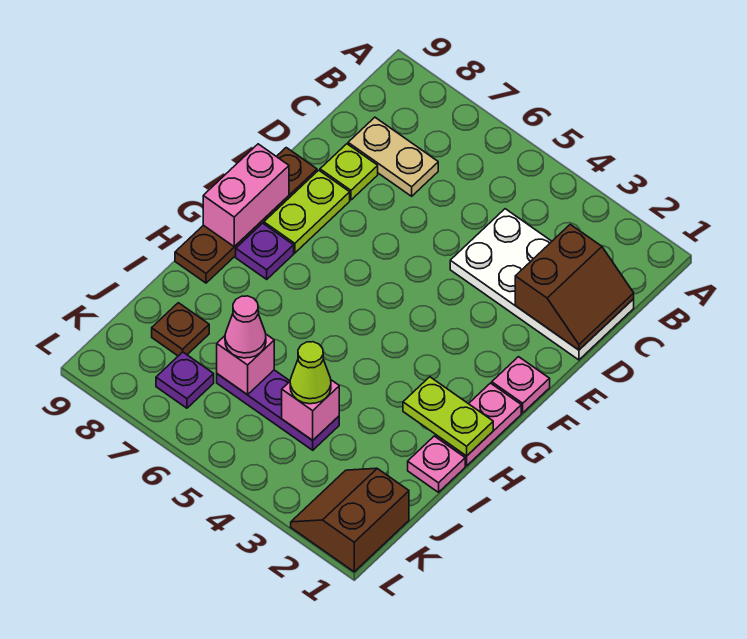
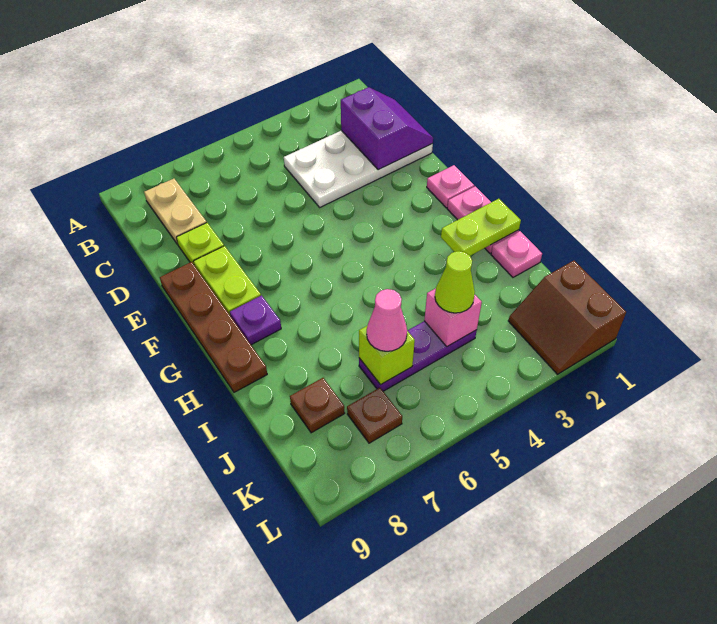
brown 2x2 slope [515,224,634,350] -> purple 2x2 slope [341,87,433,170]
tan 1x2 plate [348,117,438,196] -> tan 1x2 plate turned to [144,179,207,245]
pink 1x2 brick [203,144,289,247] -> none
pink 1x1 brick [217,334,274,395] -> lime 1x1 brick [359,326,415,385]
purple 1x1 plate [156,352,214,408] -> brown 1x1 plate [347,388,402,443]

